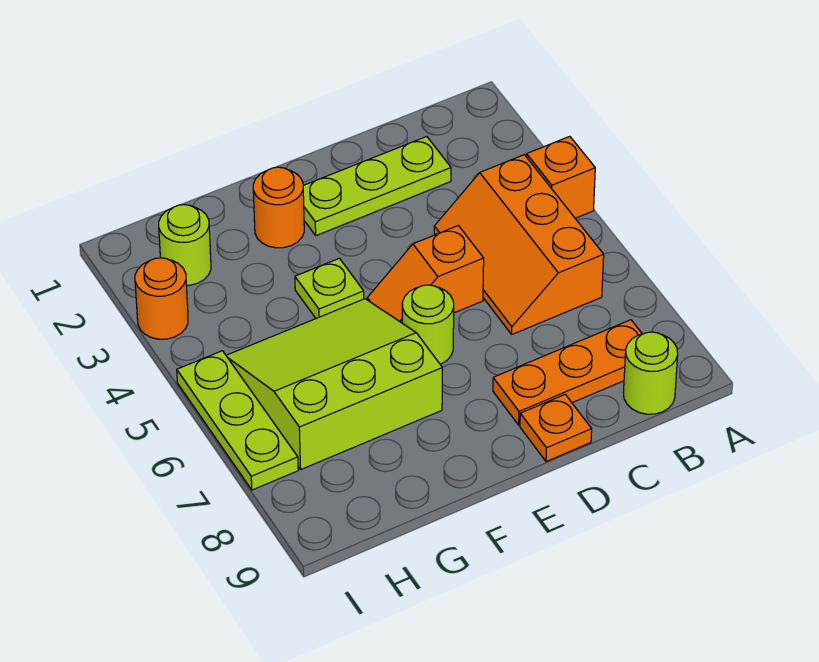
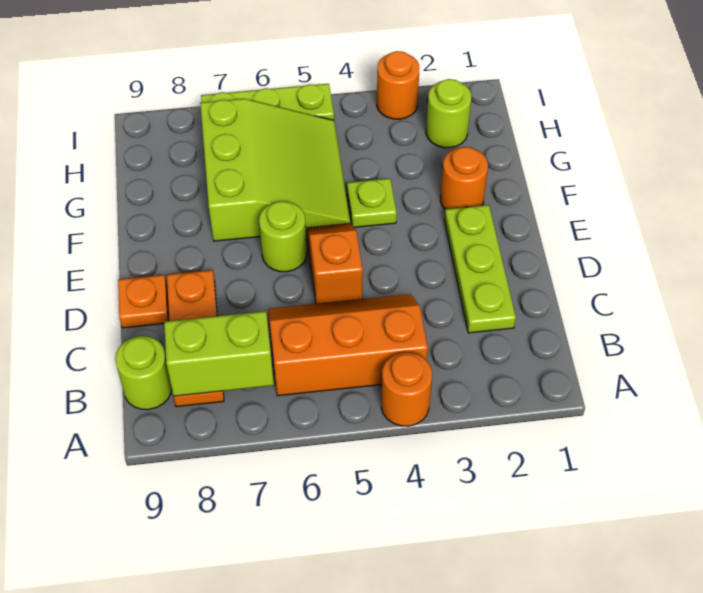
orange 1x1 brick [527,136,595,218] -> orange 1x1 round brick [381,352,432,426]
none -> lime 1x2 brick [164,311,274,396]

